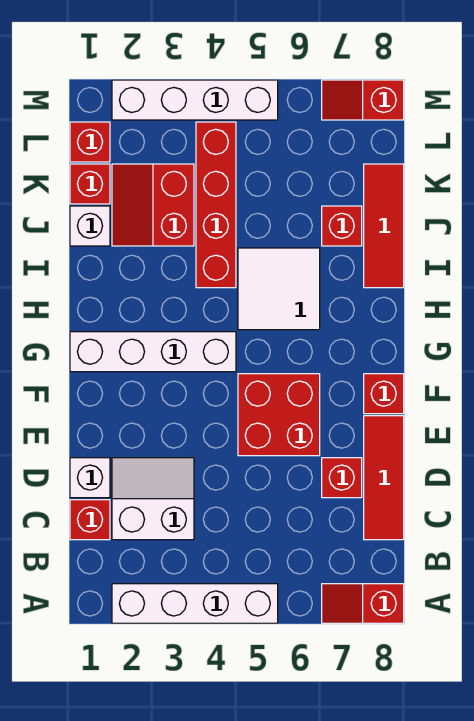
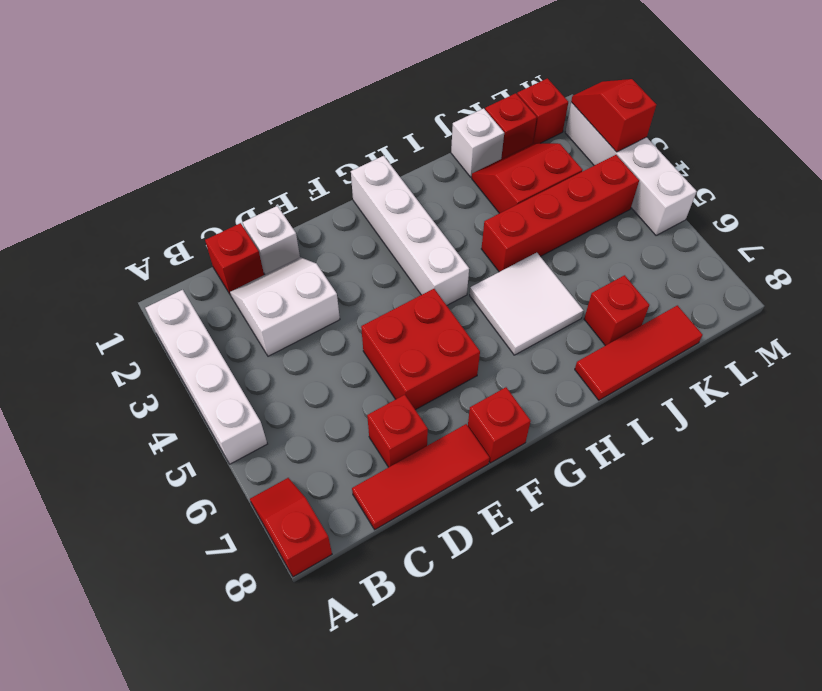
white 2x2 slope [112,458,194,540] -> white 2x2 slope turned to [230,257,340,356]
red 1x2 slope [322,80,404,120] -> red 1x2 slope moved to [571,79,656,152]

